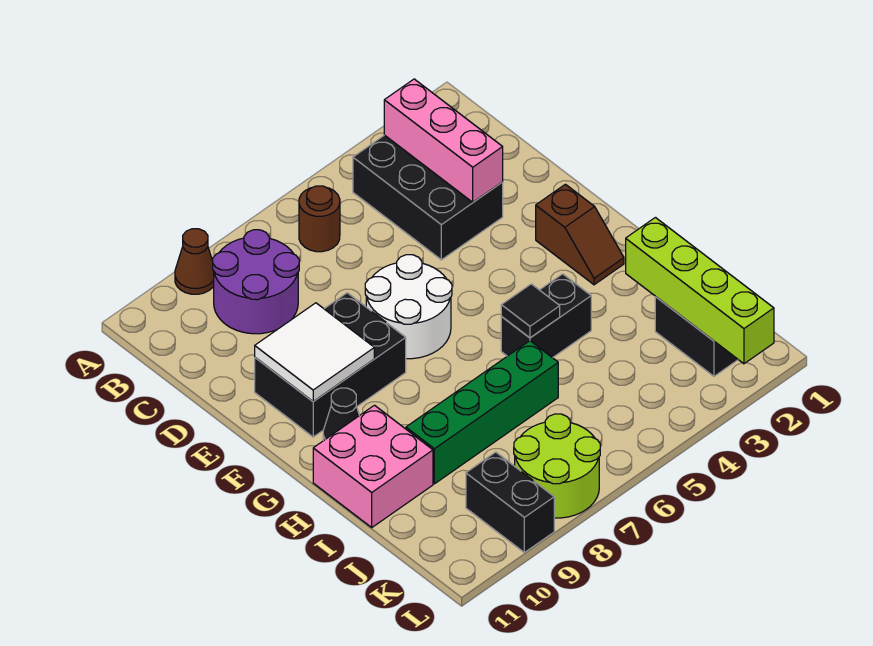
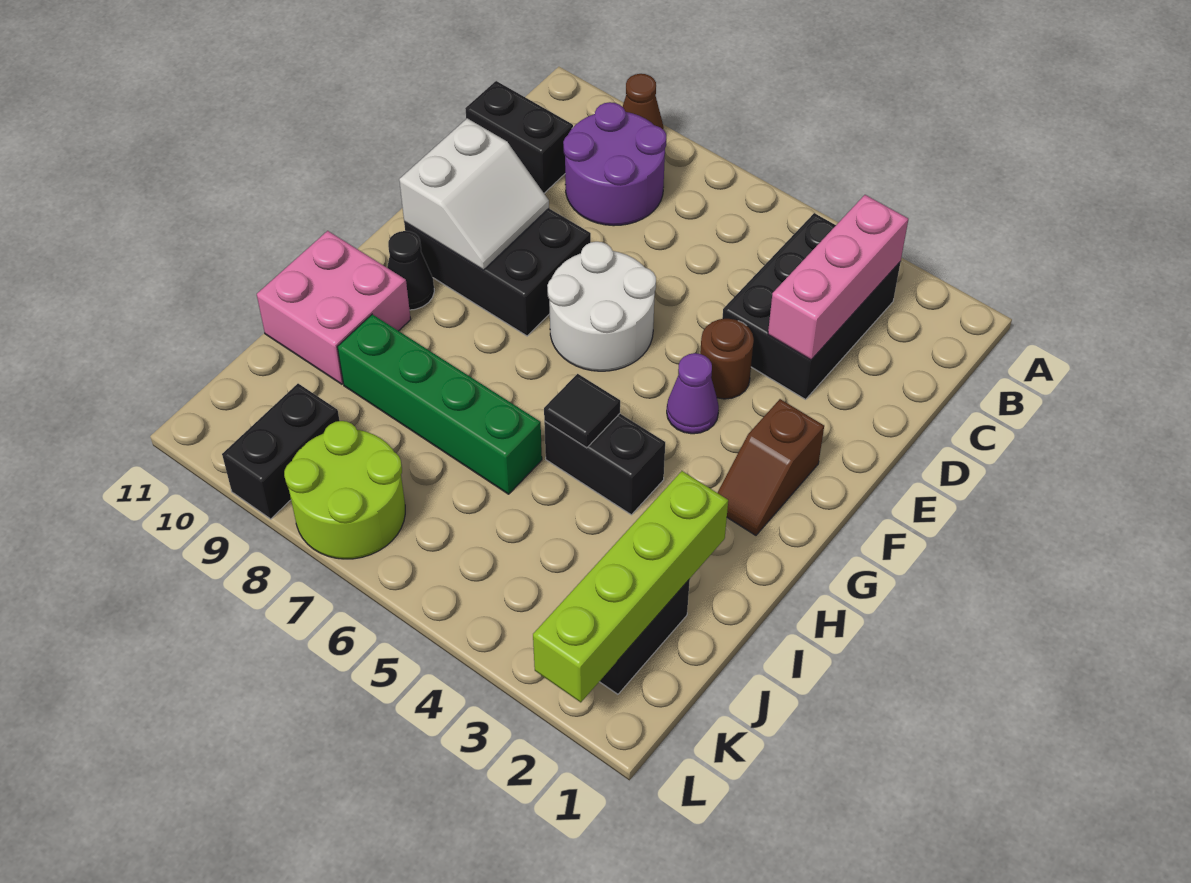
brown 1x1 round brick [299,186,340,252] -> brown 1x1 round brick moved to [700,319,754,399]
none -> black 1x2 brick [465,81,573,193]
white 2x2 tile [255,303,374,401] -> white 2x2 slope [399,118,549,270]
none -> purple 1x1 cone [667,353,719,434]

